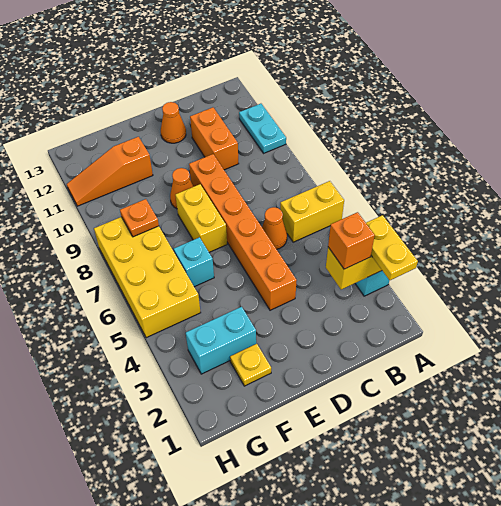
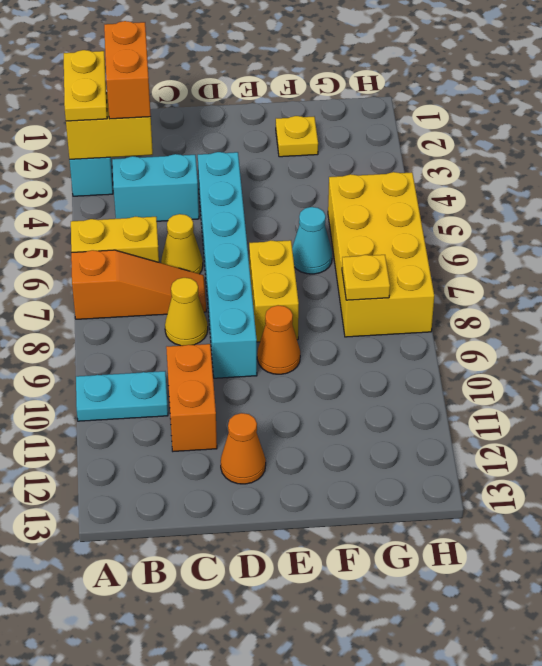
cyan 1x2 plate [239,104,286,153] -> cyan 1x2 plate turned to [76,371,168,421]
orange 1x1 brick [328,212,375,269] -> orange 1x2 brick [104,21,151,119]
orange 1x1 cone [262,207,287,249] -> yellow 1x1 cone [161,214,203,274]
none -> yellow 1x1 cone [165,278,208,346]
orange 1x6 brick [189,154,297,310] -> cyan 1x6 brick [198,152,257,378]
cyan 1x2 brick [186,307,256,374] -> cyan 1x2 brick moved to [112,154,199,221]
cyan 1x1 brick [174,237,214,287] -> cyan 1x1 cone [292,207,332,274]
orange 1x3 slope [67,137,153,206] -> orange 1x3 slope moved to [71,250,206,319]
orange 1x1 plate [120,199,159,237] -> yellow 1x1 plate [342,255,390,300]

